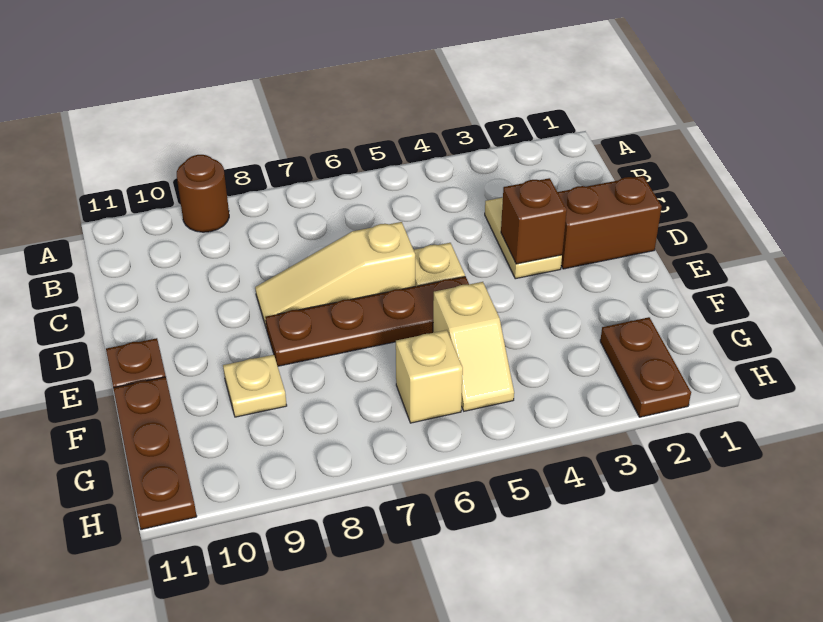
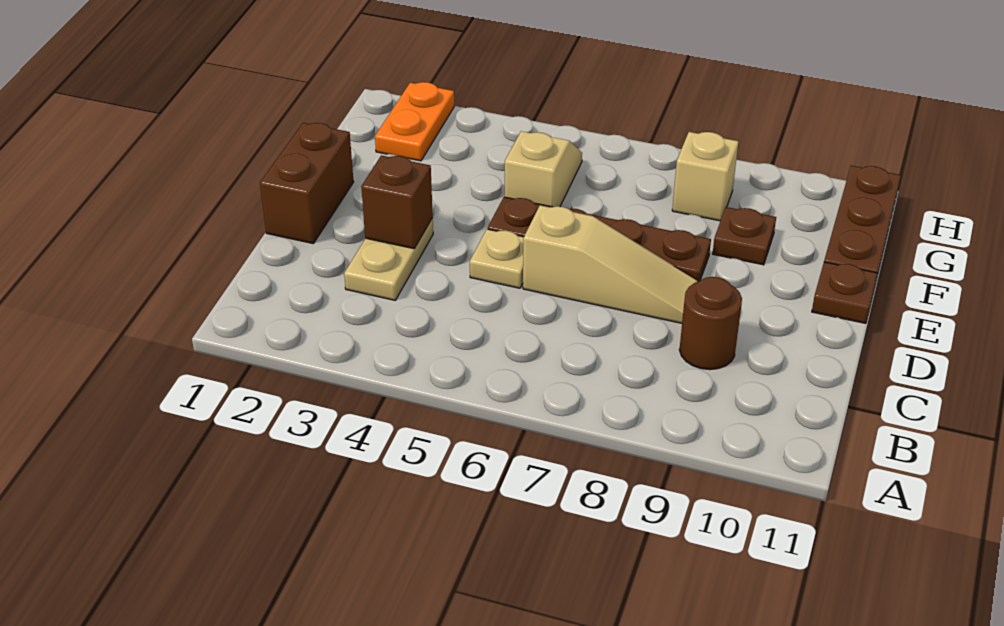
brown 1x1 round brick [177,155,229,232] -> brown 1x1 round brick moved to [679,277,742,370]
brown 1x2 brick [558,176,662,269] -> brown 1x2 brick turned to [260,123,354,243]
tan 1x1 plate [223,355,287,417] -> brown 1x1 plate [713,207,776,265]
brown 1x2 plate [600,317,691,417] -> orange 1x2 plate [375,82,454,161]
tan 1x1 brick [396,330,463,423] -> tan 1x1 brick moved to [672,132,738,221]

